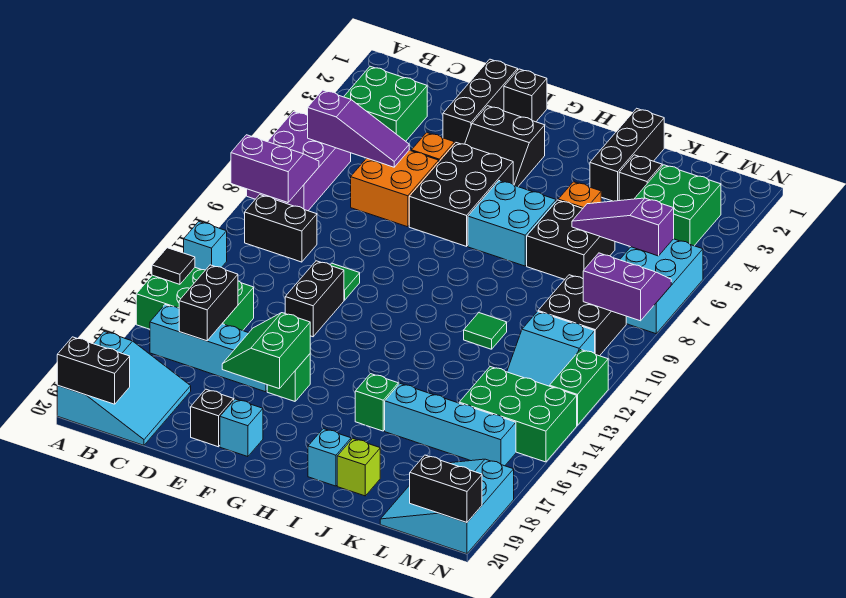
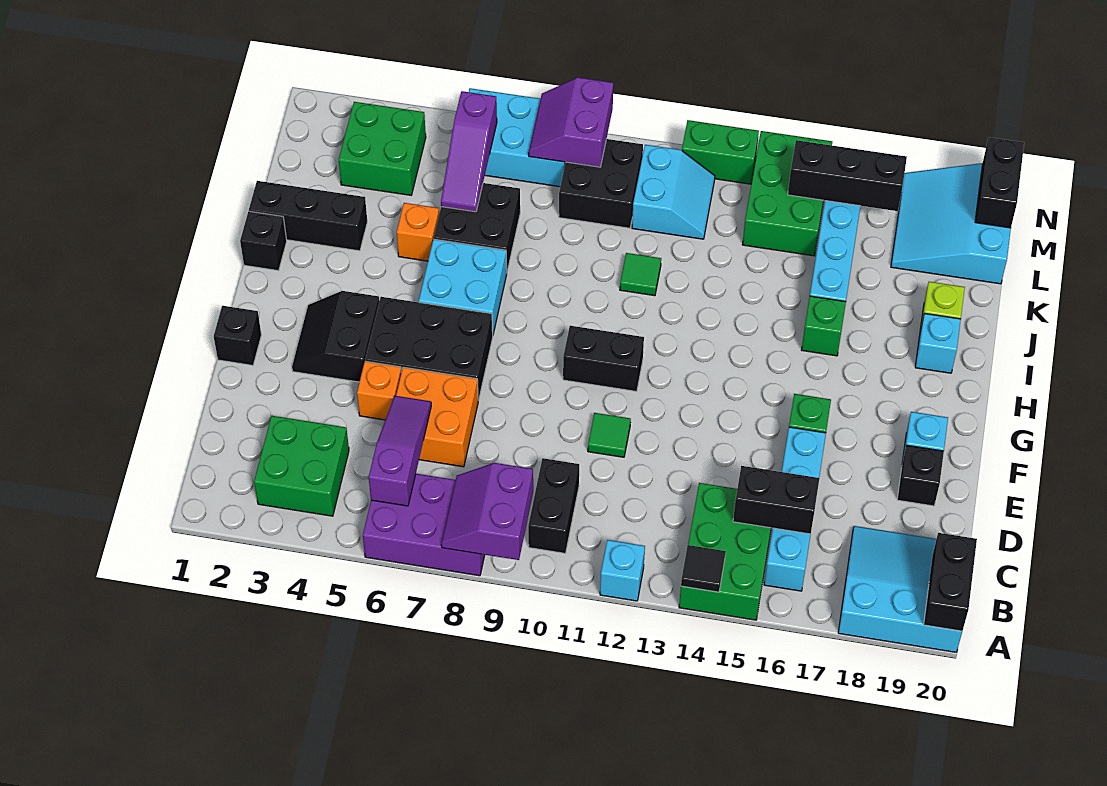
black 1x3 brick [443,59,518,144] -> black 1x3 brick moved to [788,140,907,211]
black 1x2 brick [285,261,344,337] -> black 1x2 brick moved to [563,326,644,391]
green 2x2 slope [222,313,310,389] -> none
black 2x2 slope [465,106,545,187] -> black 2x2 slope turned to [292,291,379,382]
black 1x1 brick [619,155,662,201] -> black 1x1 brick moved to [240,211,287,271]
cyan 3x3 slope [380,459,514,554] -> cyan 3x3 slope turned to [891,163,1011,284]

